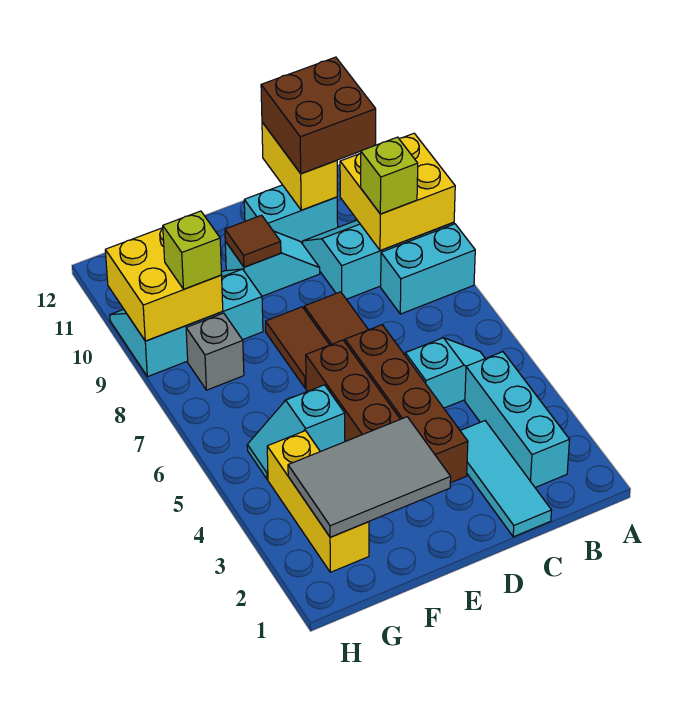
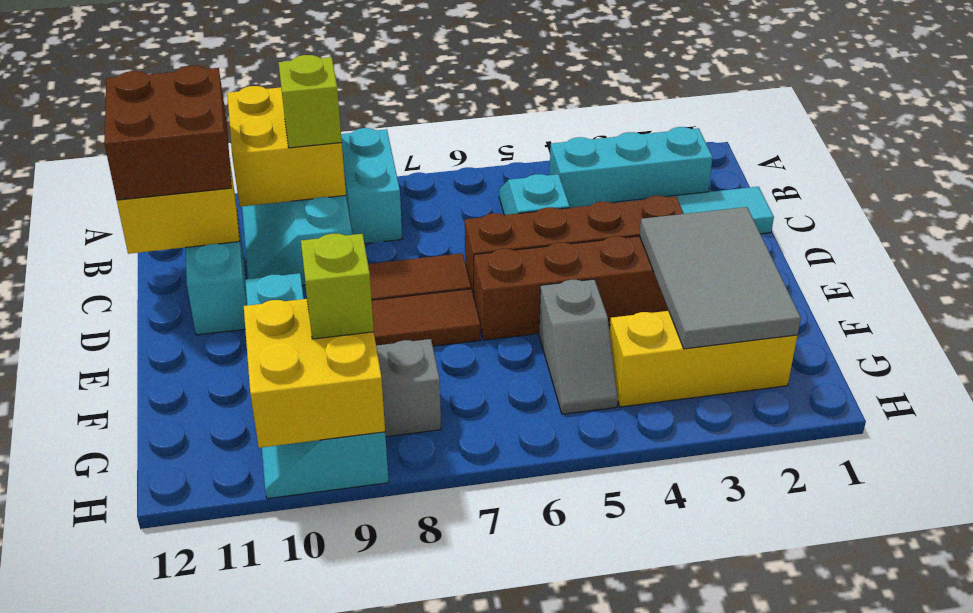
brown 1x1 tile [225,215,281,267] -> none
cyan 1x2 slope [247,385,345,479] -> grey 1x2 slope [539,279,618,414]

